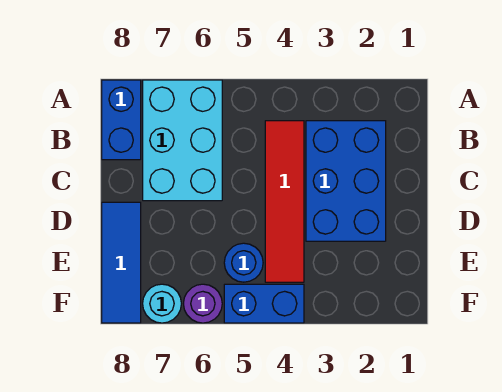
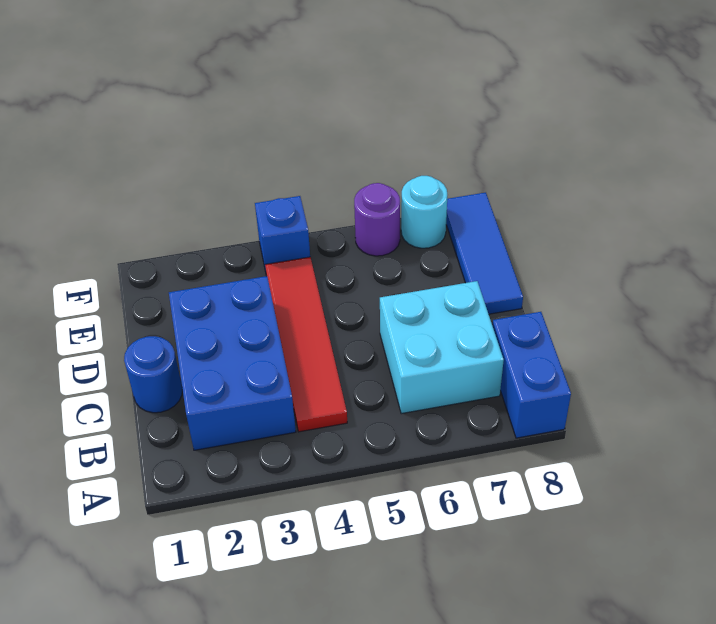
cyan 2x3 brick [143,80,222,201] -> cyan 2x2 brick [380,281,504,414]
blue 1x1 round brick [224,243,263,282] -> blue 1x1 round brick moved to [124,336,182,413]
blue 1x2 brick [224,284,304,323] -> blue 1x1 brick [255,196,310,271]

